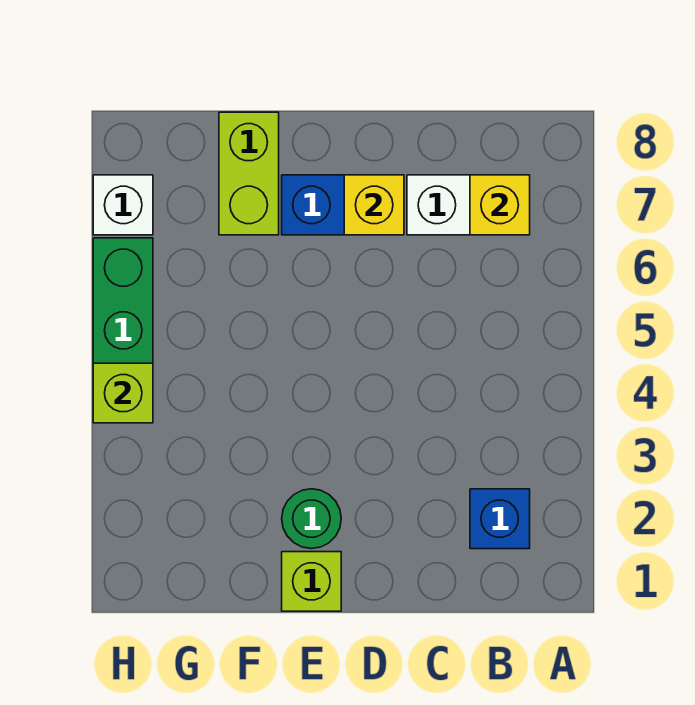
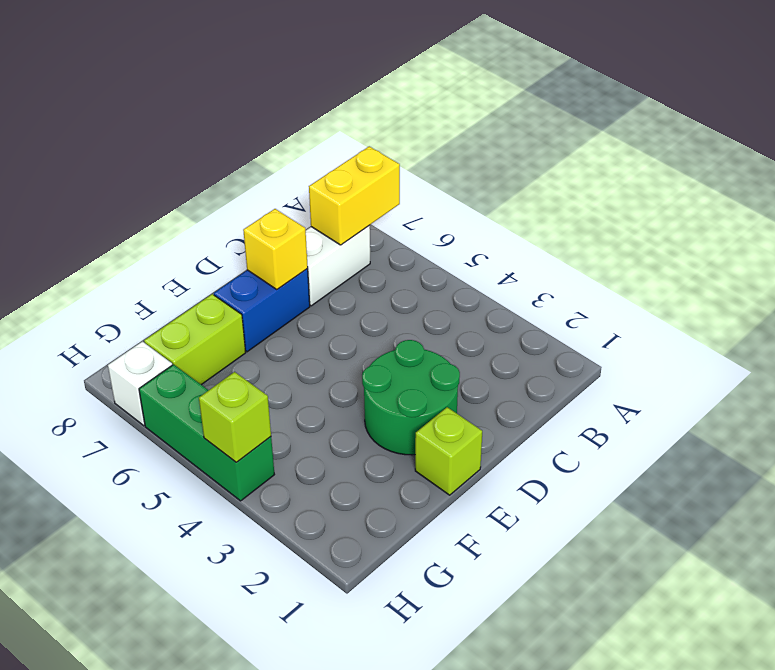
blue 1x1 brick [470,489,530,549] -> none
yellow 1x1 brick [470,175,530,235] -> yellow 1x2 brick [309,146,400,245]
green 1x1 round brick [282,489,341,549] -> green 2x2 round brick [362,340,460,455]
lime 1x2 brick [219,112,279,235] -> lime 1x2 brick turned to [144,294,246,385]

